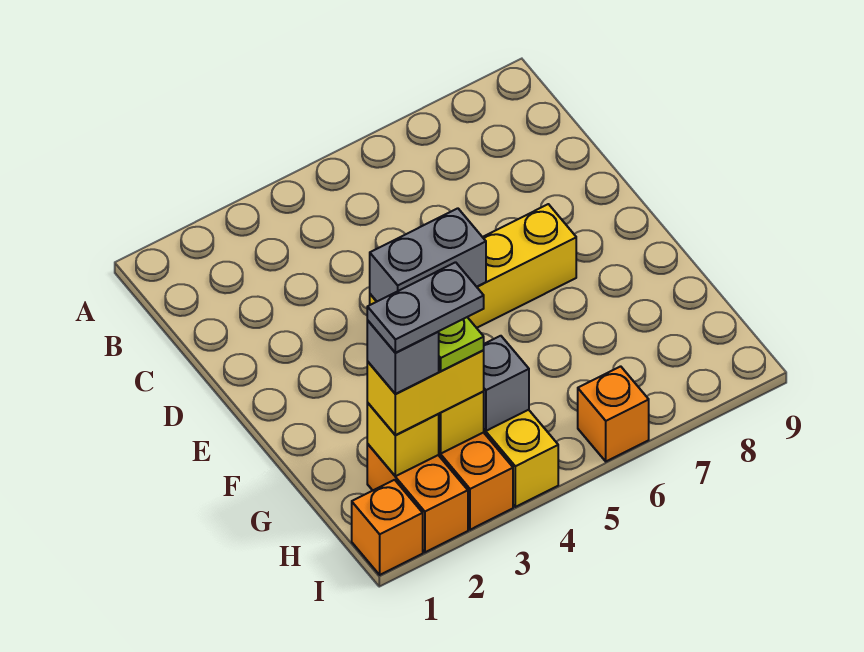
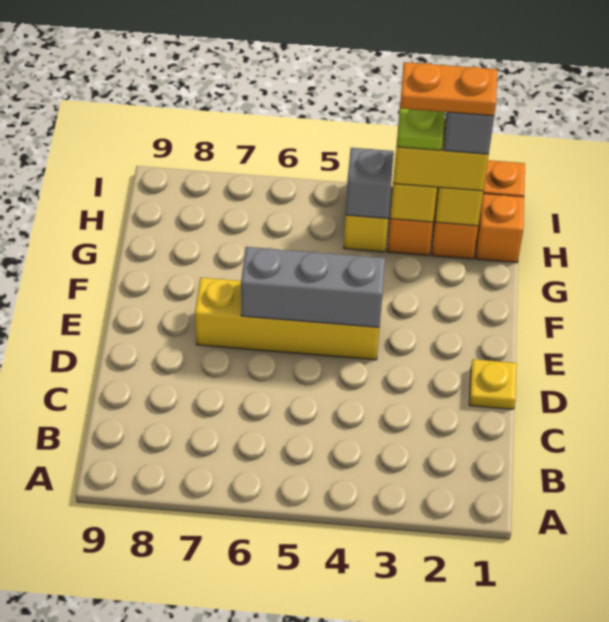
none -> yellow 1x1 plate [469,359,517,409]
grey 1x2 brick [370,208,486,302] -> grey 1x3 brick [241,247,385,327]
grey 1x2 plate [367,262,484,353] -> orange 1x2 plate [400,62,497,116]
orange 1x1 brick [578,366,649,461] -> orange 1x1 brick moved to [476,194,524,263]

